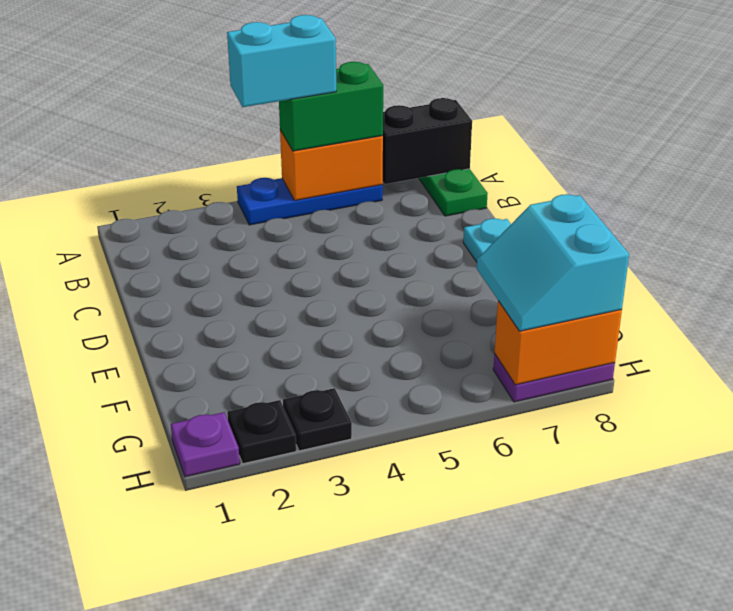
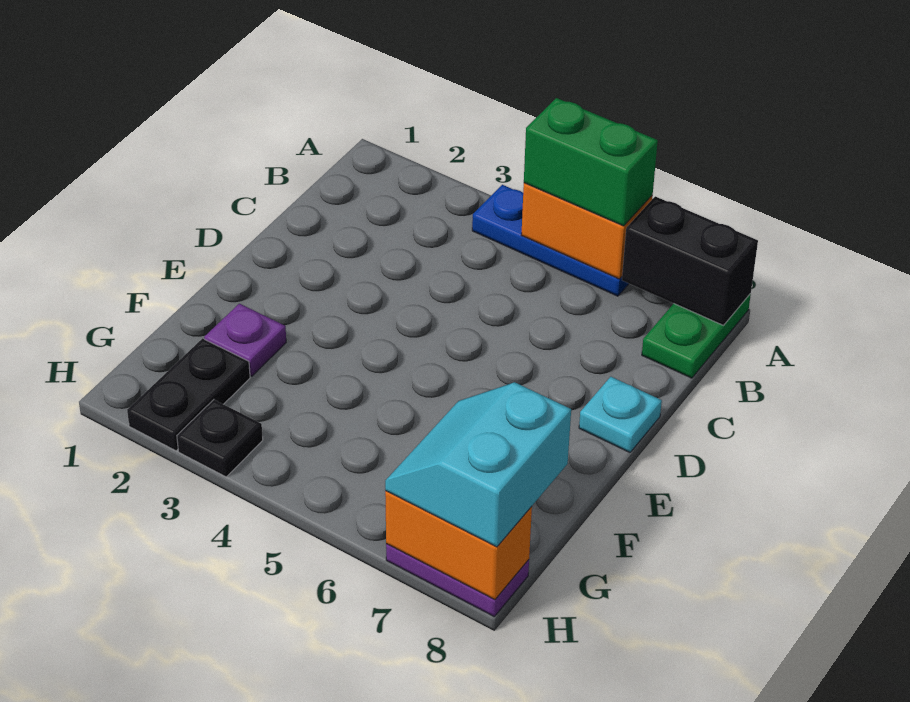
cyan 1x2 brick [227,15,336,107] -> none
purple 1x1 plate [171,412,240,477] -> purple 1x1 plate moved to [204,304,286,376]
black 1x1 plate [227,400,296,464] -> black 1x2 plate [127,339,250,451]

